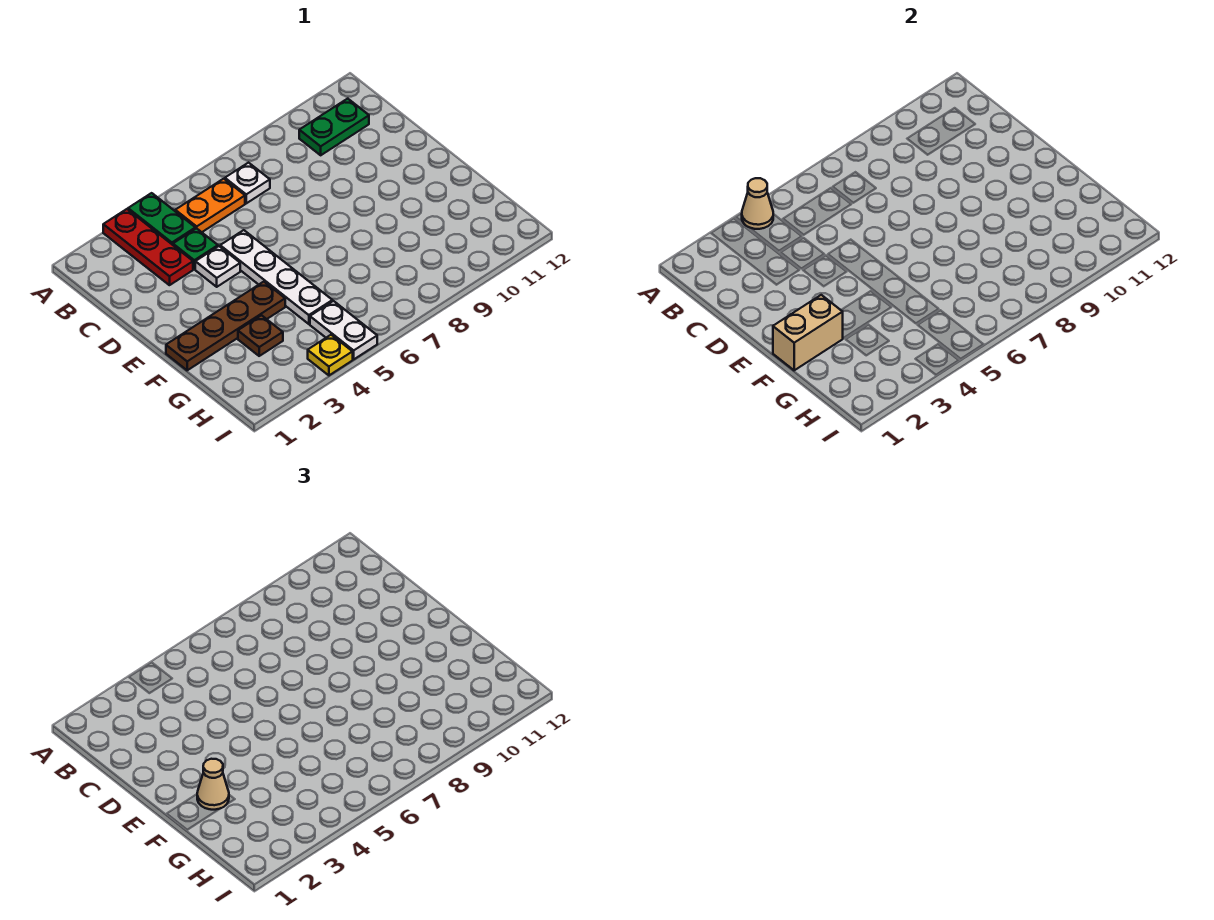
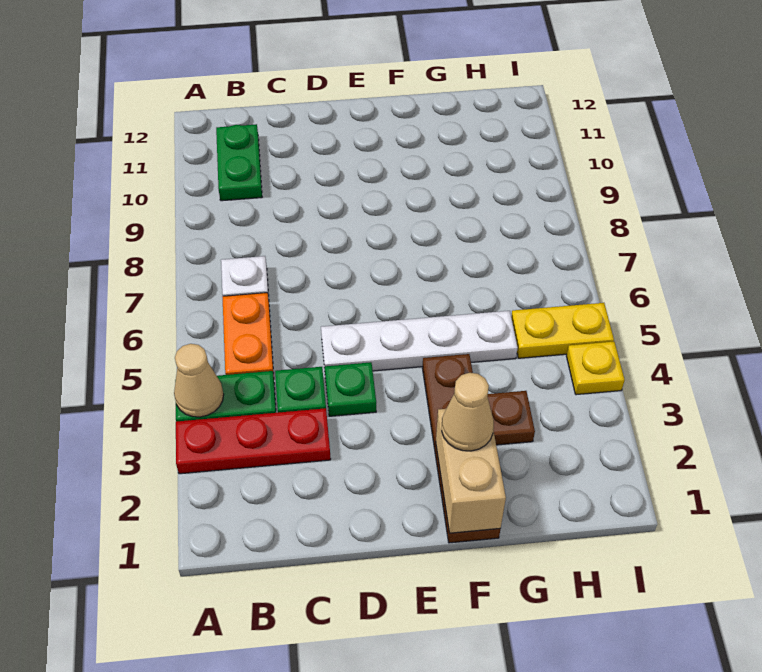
white 1x1 plate [195,246,240,287] -> green 1x1 plate [325,362,376,416]
white 1x2 plate [310,301,377,359] -> yellow 1x2 plate [511,303,614,358]

